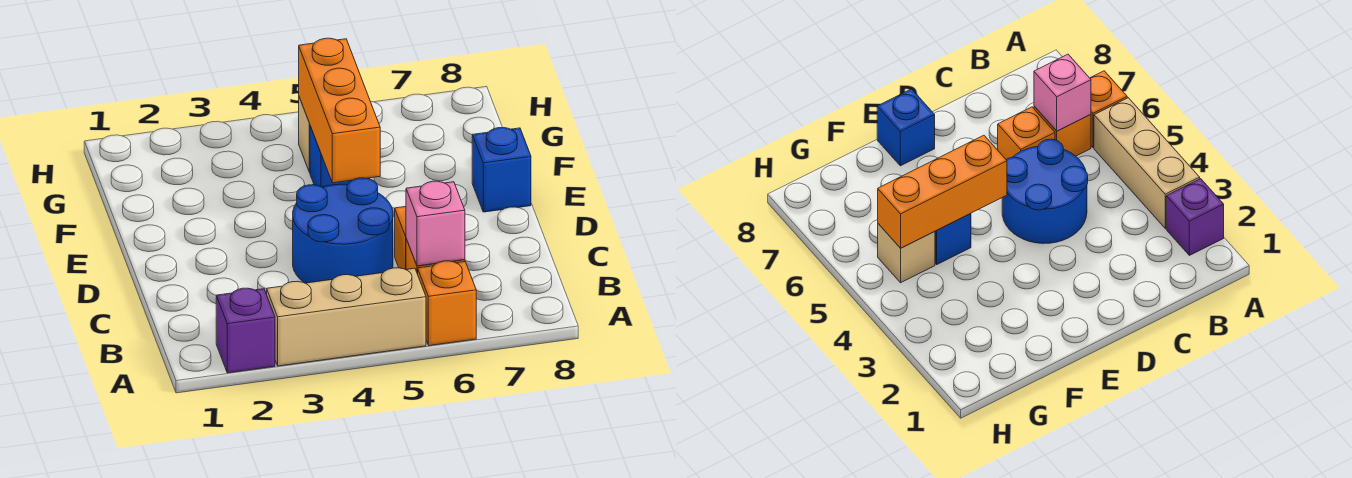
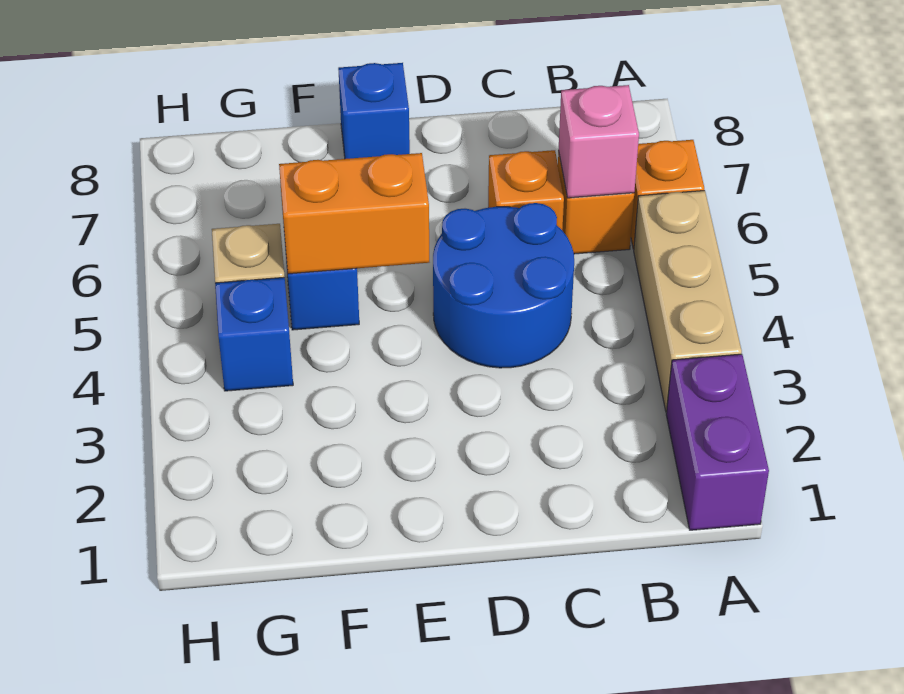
purple 1x1 brick [216,288,275,373] -> purple 1x2 brick [666,354,769,530]
orange 1x3 brick [299,38,380,183] -> orange 1x2 brick [279,153,429,274]
none -> blue 1x1 brick [215,277,293,391]

